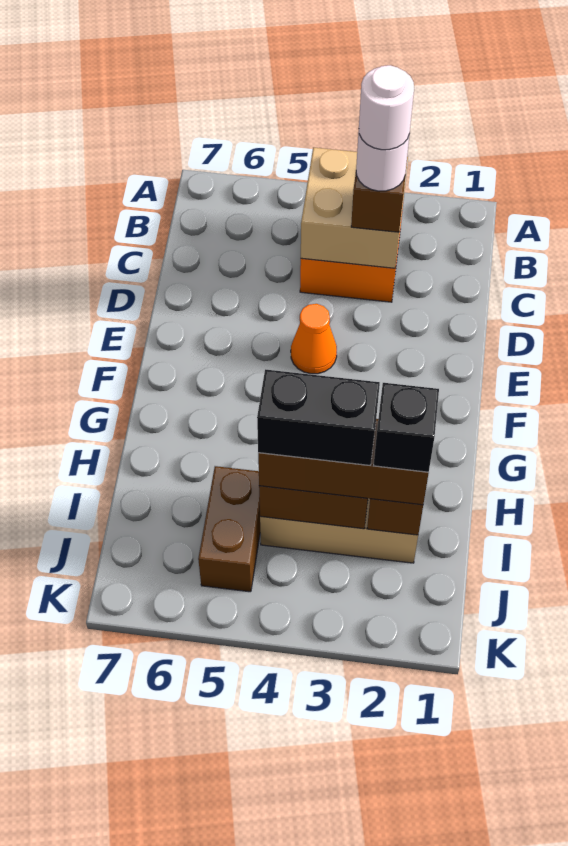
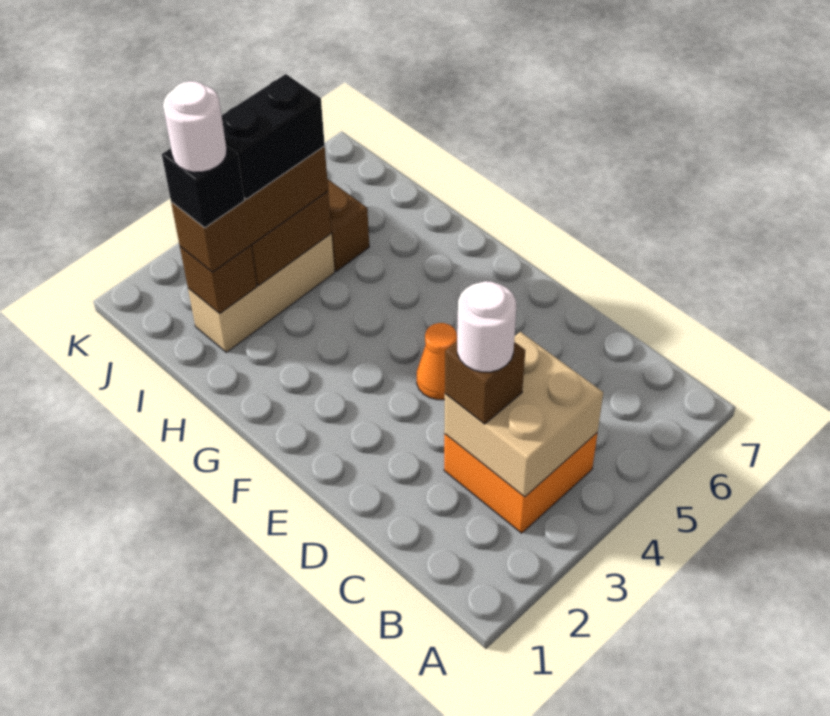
white 1x1 round brick [359,65,414,150] -> white 1x1 round brick moved to [163,81,227,172]

